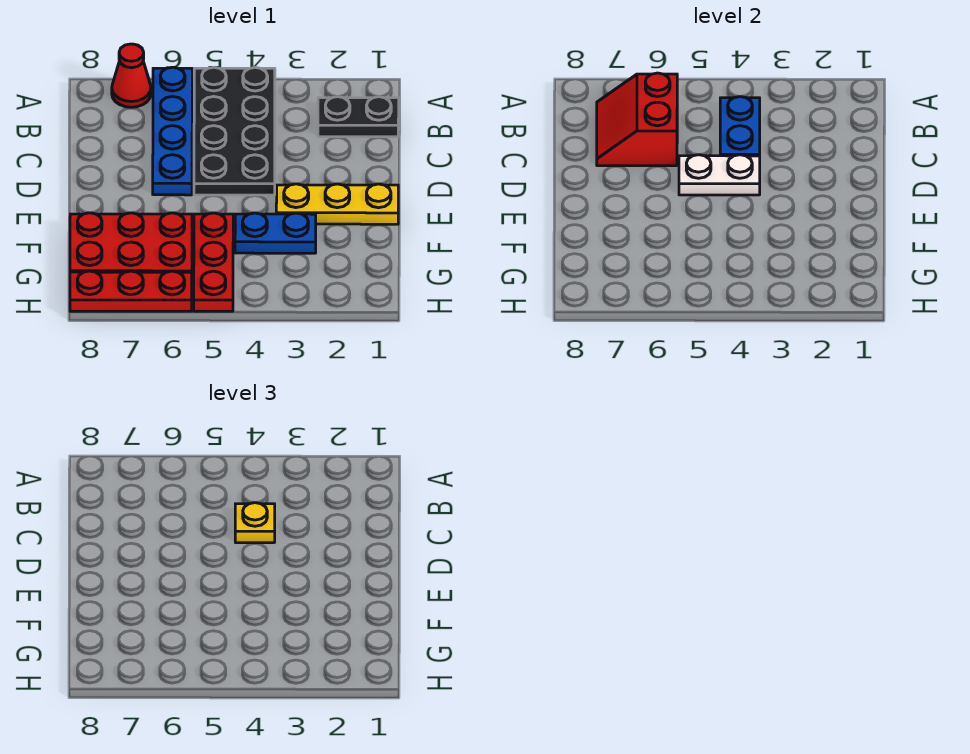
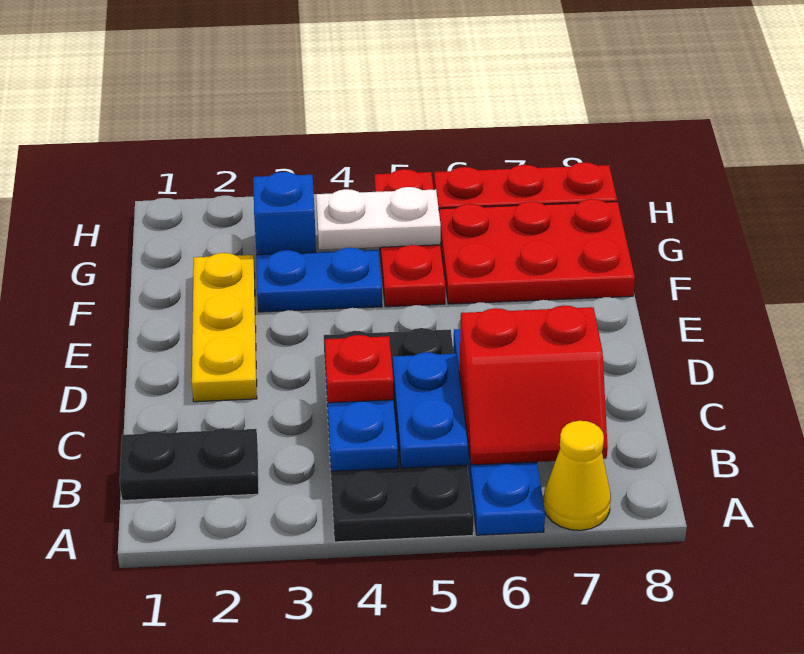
red 1x1 cone [112,44,151,107] -> yellow 1x1 cone [544,421,611,530]
none -> blue 1x2 plate [393,352,468,468]
red 2x2 slope [597,73,677,166] -> red 2x2 slope turned to [459,305,608,465]
yellow 1x1 plate [235,503,275,543] -> red 1x1 plate [325,335,393,403]
white 1x2 plate [679,155,760,195] -> white 1x2 plate moved to [316,187,441,250]
yellow 1x3 plate [276,184,398,224] -> yellow 1x3 plate turned to [192,253,257,402]
none -> blue 1x1 brick [253,172,316,255]

